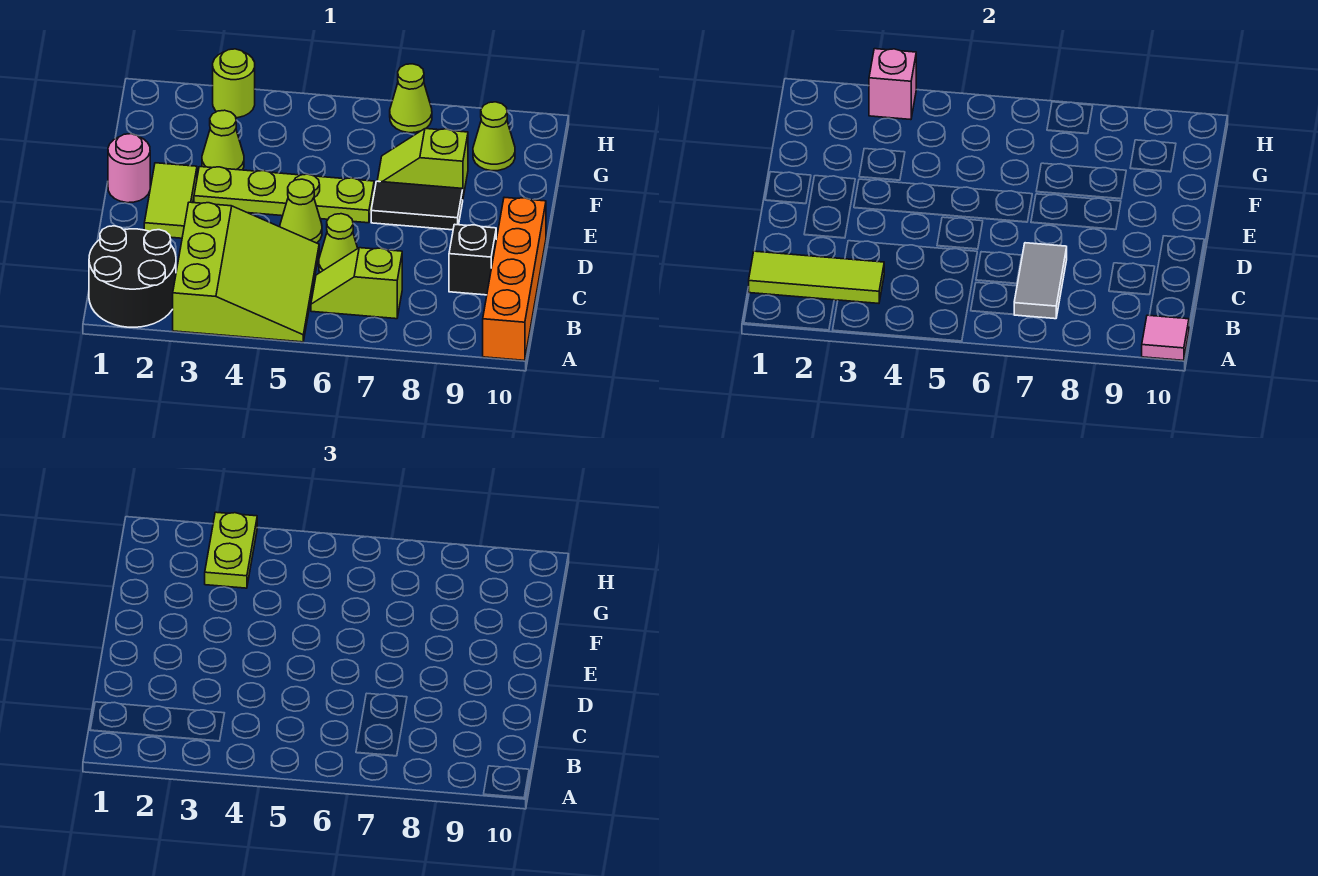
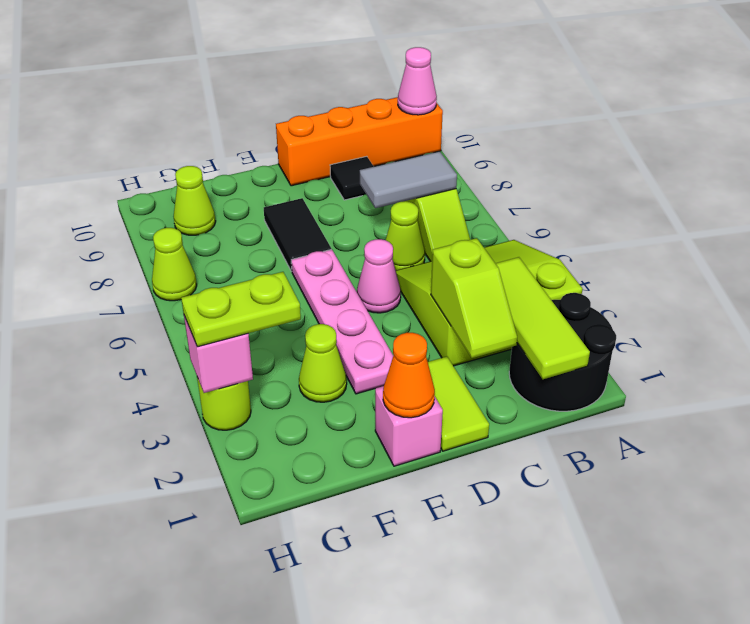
pink 1x1 tile [1142,315,1189,360] -> pink 1x1 cone [398,47,437,115]
black 1x1 brick [449,224,496,295] -> black 1x1 tile [330,156,374,200]
lime 1x2 tile [144,163,197,238] -> lime 1x2 tile turned to [428,357,489,451]
lime 1x1 cone [280,179,322,243] -> pink 1x1 cone [357,239,401,313]
pink 1x1 round brick [108,134,150,203] -> pink 1x1 brick [375,386,443,466]
none -> orange 1x1 cone [383,333,435,418]
lime 1x4 plate [194,167,374,223] -> pink 1x4 plate [291,249,393,394]
lime 1x2 slope [377,129,468,197] -> lime 1x2 slope moved to [431,238,517,358]

